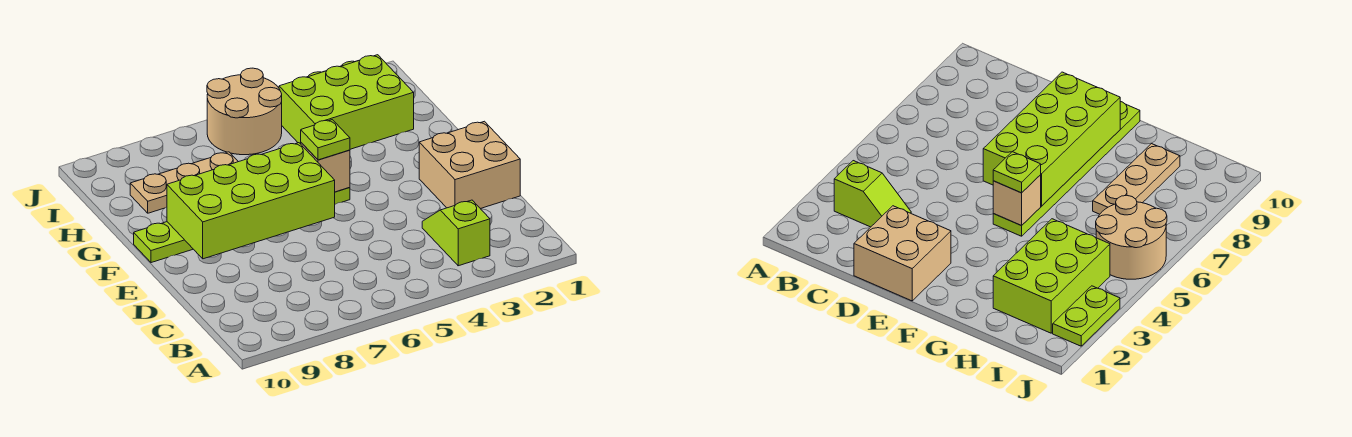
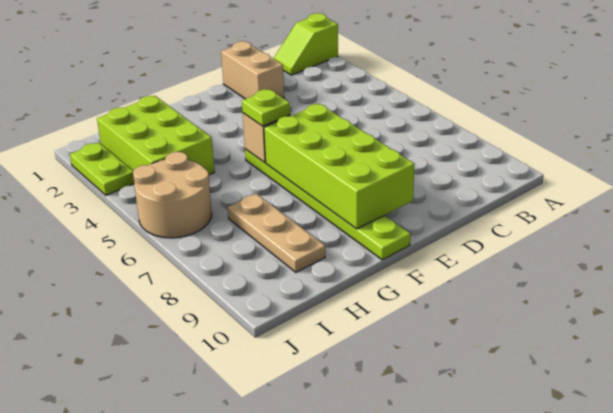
lime 1x2 slope [422,200,490,266] -> lime 1x2 slope moved to [273,13,338,75]
tan 2x2 brick [419,121,520,209] -> tan 1x2 brick [221,41,284,99]

